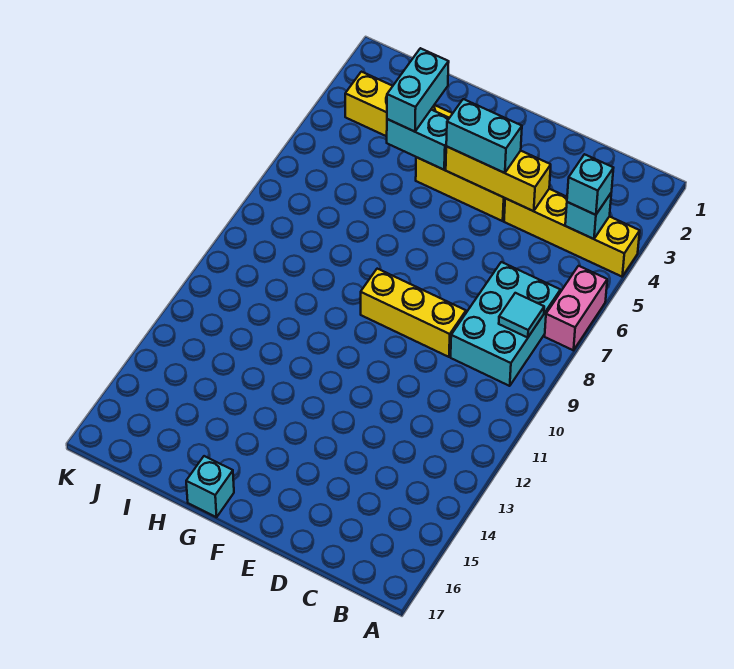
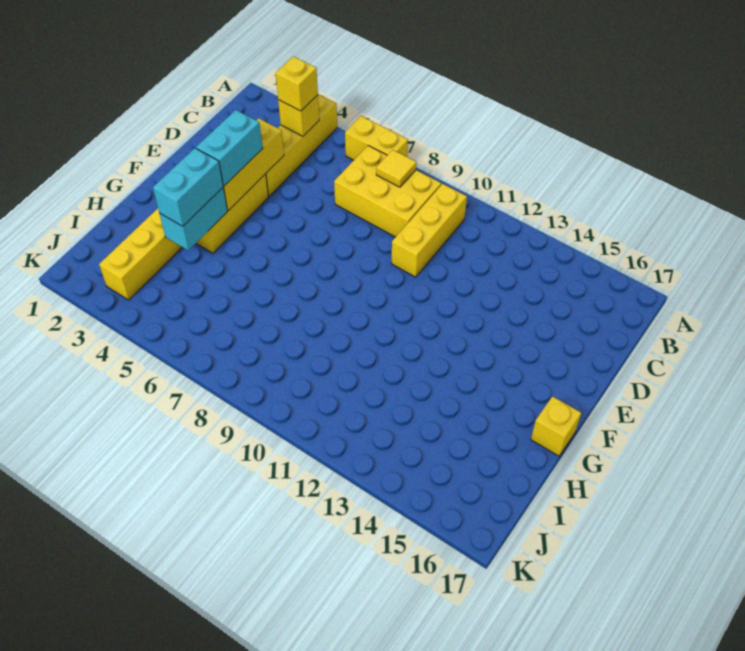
pink 1x2 brick [545,266,607,350] -> yellow 1x2 brick [345,116,408,160]
cyan 1x1 brick [565,194,611,239] -> yellow 1x1 brick [278,95,319,136]
cyan 1x1 brick [567,154,613,215] -> yellow 1x1 brick [276,56,318,111]
cyan 2x3 brick [451,262,560,386] -> yellow 2x3 brick [334,146,441,237]
cyan 1x1 tile [499,293,544,338] -> yellow 1x1 tile [376,150,416,187]
yellow 1x3 brick [361,269,466,357] -> yellow 1x3 brick moved to [391,184,467,277]
cyan 1x1 brick [186,456,234,517] -> yellow 1x1 brick [531,396,581,456]
cyan 1x2 brick [387,48,449,132] -> cyan 1x2 brick turned to [153,148,223,226]

